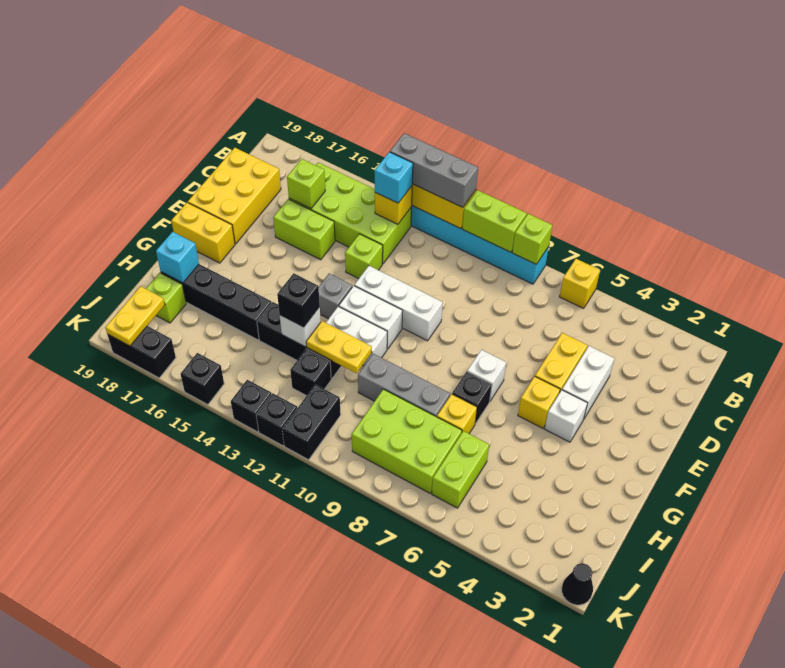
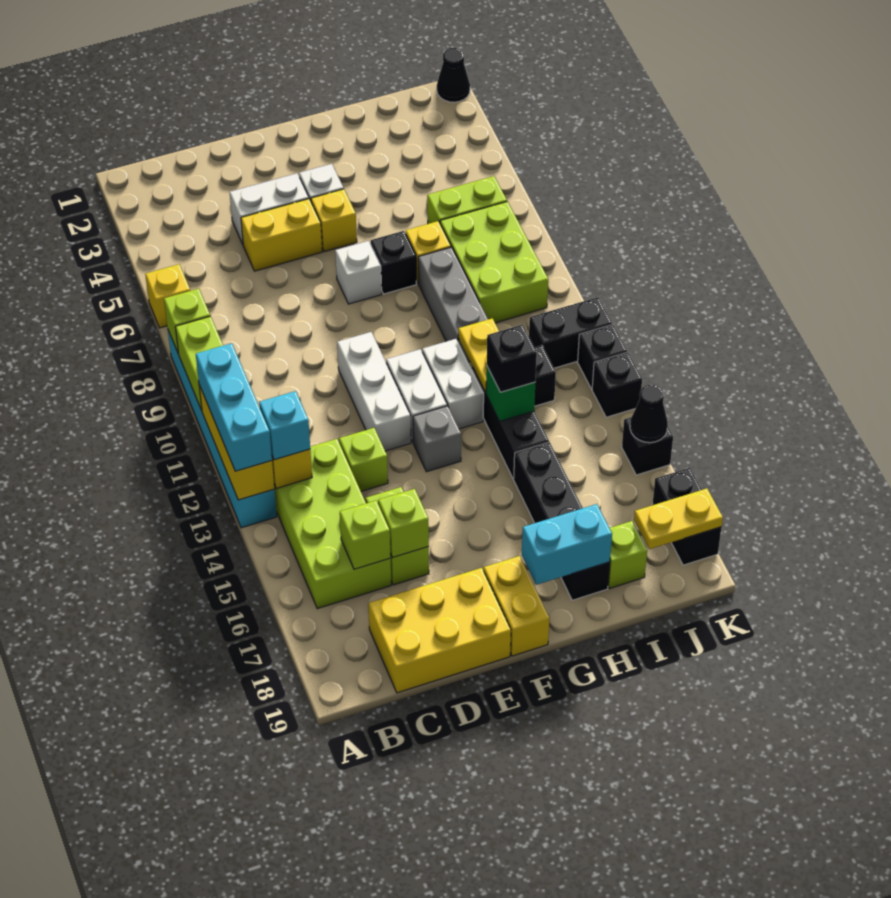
grey 1x3 brick [390,133,478,207] -> cyan 1x3 brick [196,343,272,471]
none -> lime 1x1 brick [378,489,429,558]
white 1x1 brick [280,307,321,347] -> green 1x1 brick [486,367,535,421]
cyan 1x1 brick [156,232,199,283] -> cyan 1x2 brick [522,504,612,585]
none -> black 1x1 cone [630,384,668,443]

